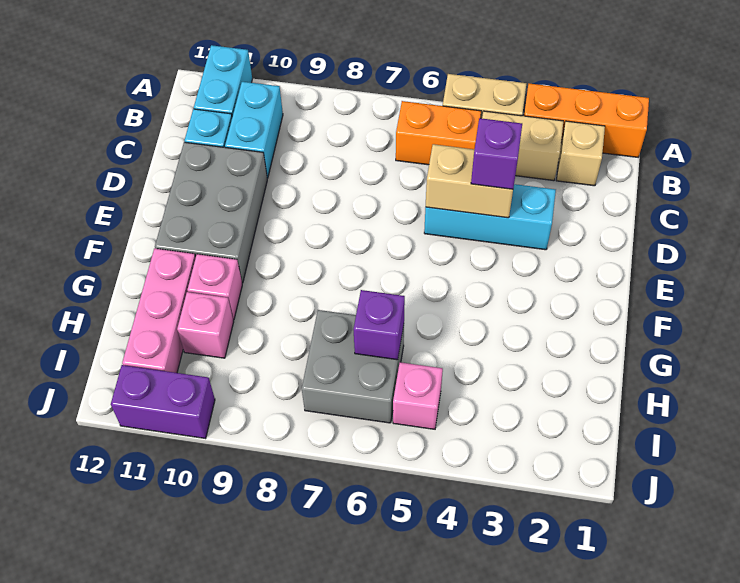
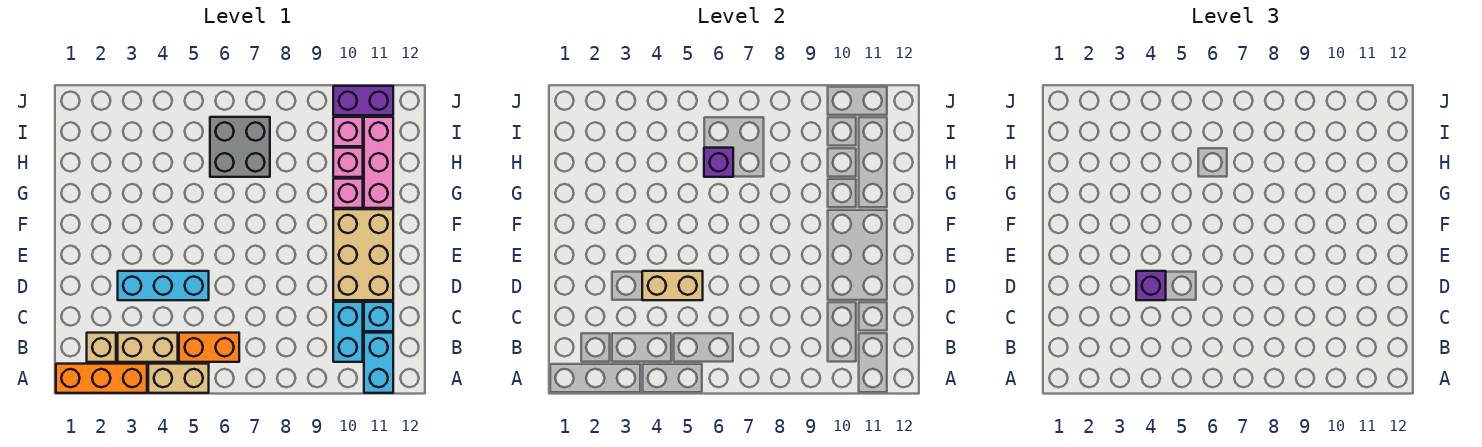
grey 2x3 brick [155,142,267,283] -> tan 2x3 brick [333,209,393,300]
pink 1x1 brick [393,362,443,429] -> pink 1x1 brick moved to [333,117,363,146]

